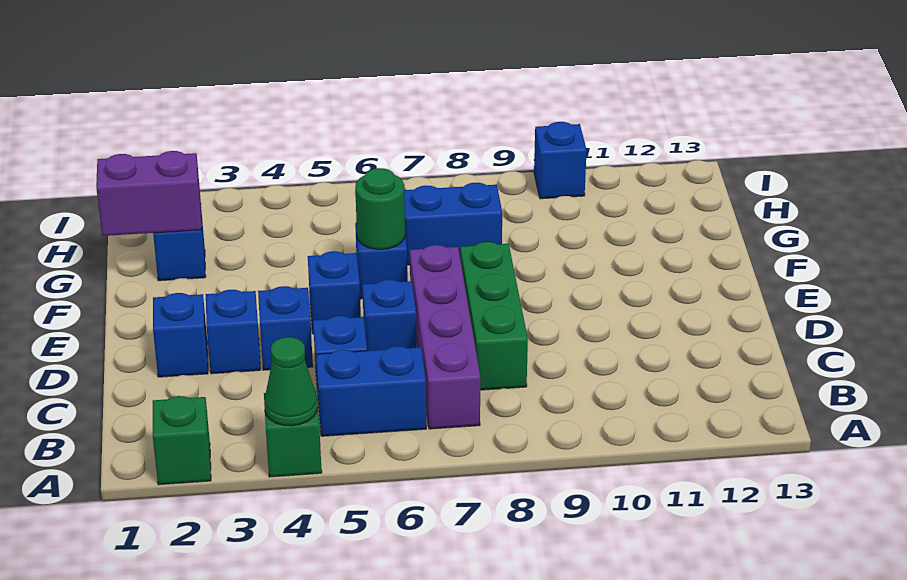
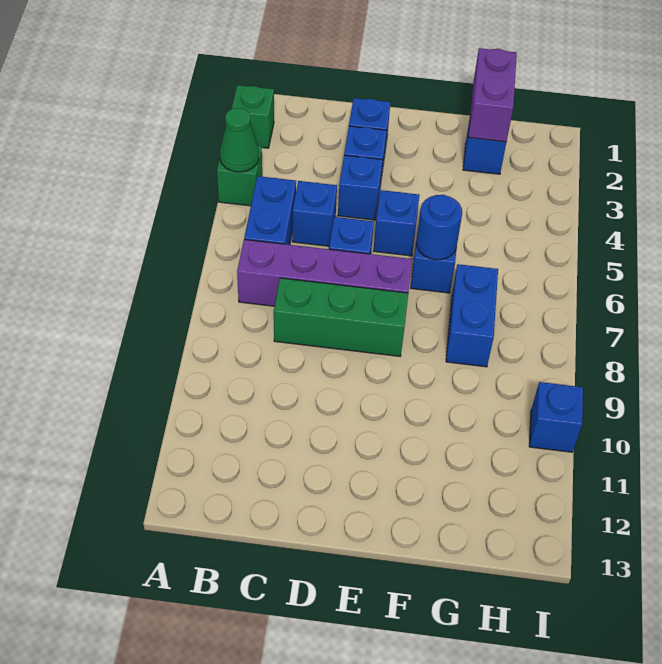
green 1x1 round brick [355,168,405,249] -> blue 1x1 round brick [416,195,462,260]

